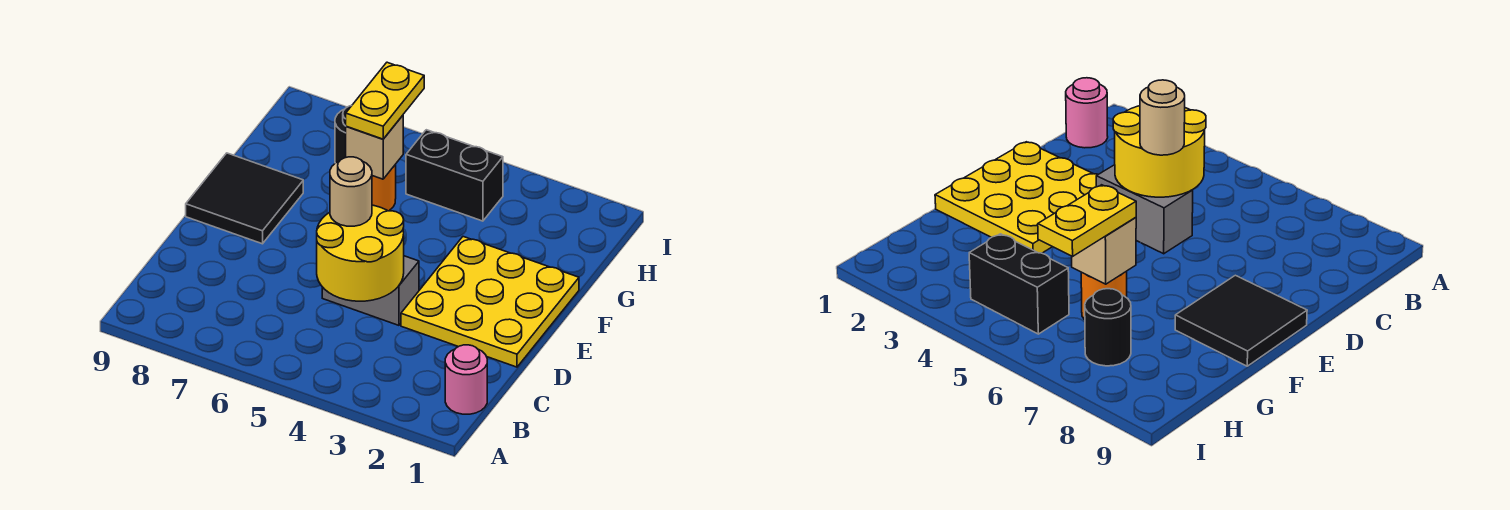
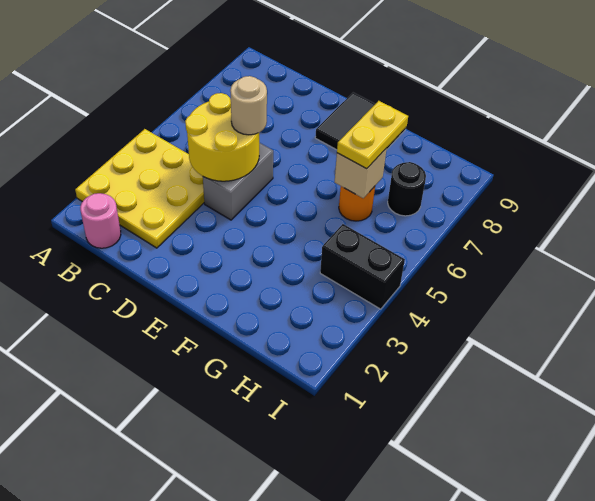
yellow 3x3 plate [401,237,579,367] -> yellow 3x3 plate moved to [75,129,204,248]
yellow 1x2 plate [346,62,424,139] -> yellow 1x2 plate turned to [337,101,408,169]
black 1x2 brick [406,130,503,221] -> black 1x2 brick turned to [320,224,405,309]

